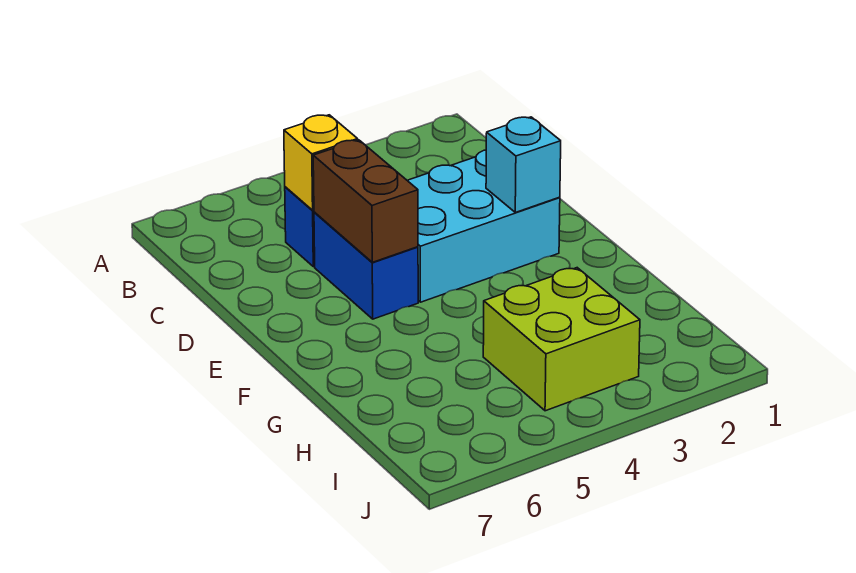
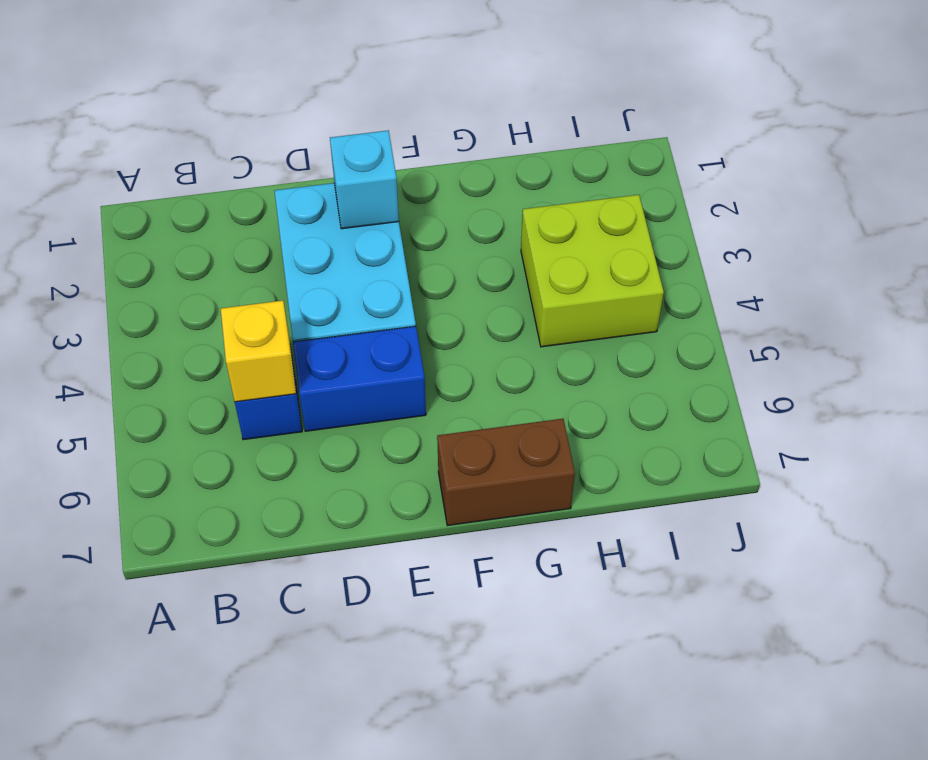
brown 1x2 brick [313,140,418,262] -> brown 1x2 brick moved to [437,419,575,526]

